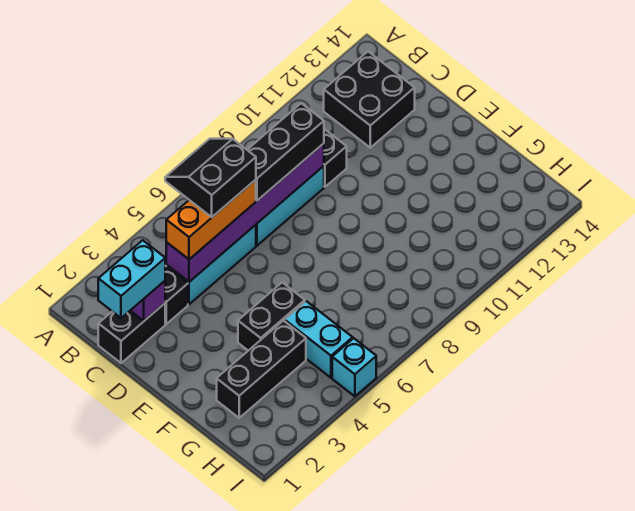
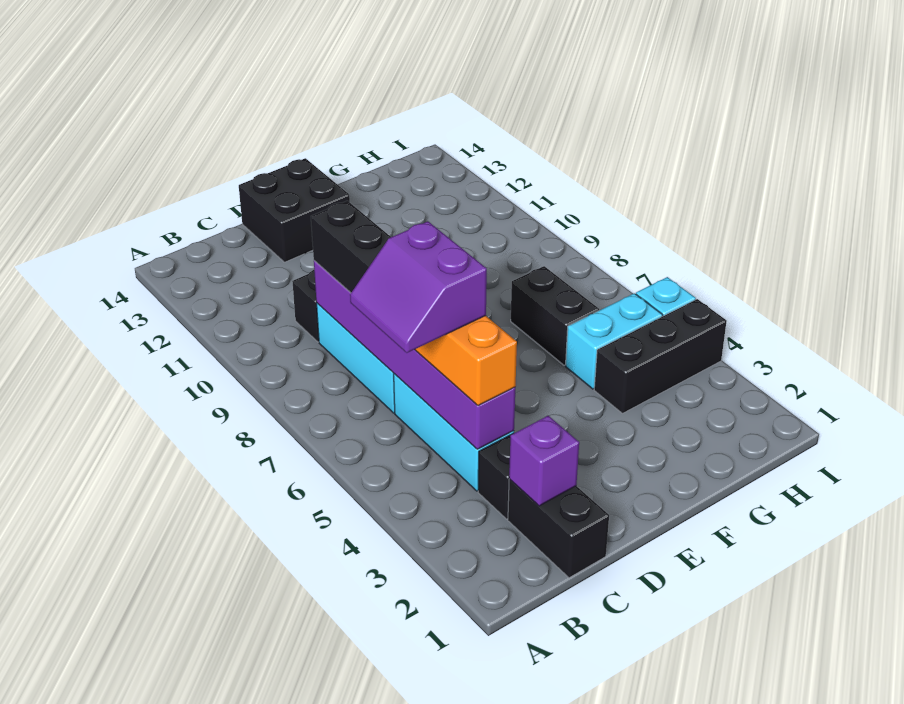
black 2x2 slope [165,139,256,217] -> purple 2x2 slope [350,221,487,353]
black 2x2 brick [324,52,415,148] -> black 2x2 brick moved to [239,158,350,262]
cyan 1x2 brick [98,240,165,318] -> none
black 1x2 brick [238,282,305,351] -> black 1x2 brick moved to [511,266,599,365]
black 1x3 brick [217,321,306,418] -> black 1x3 brick turned to [594,299,727,413]

